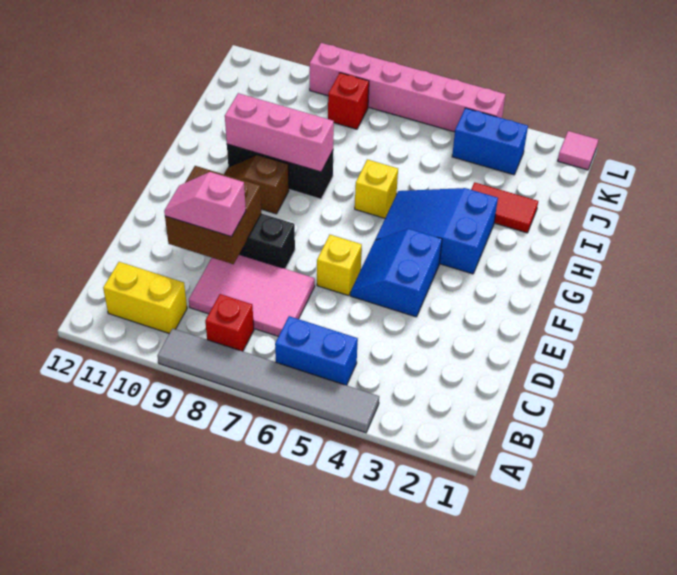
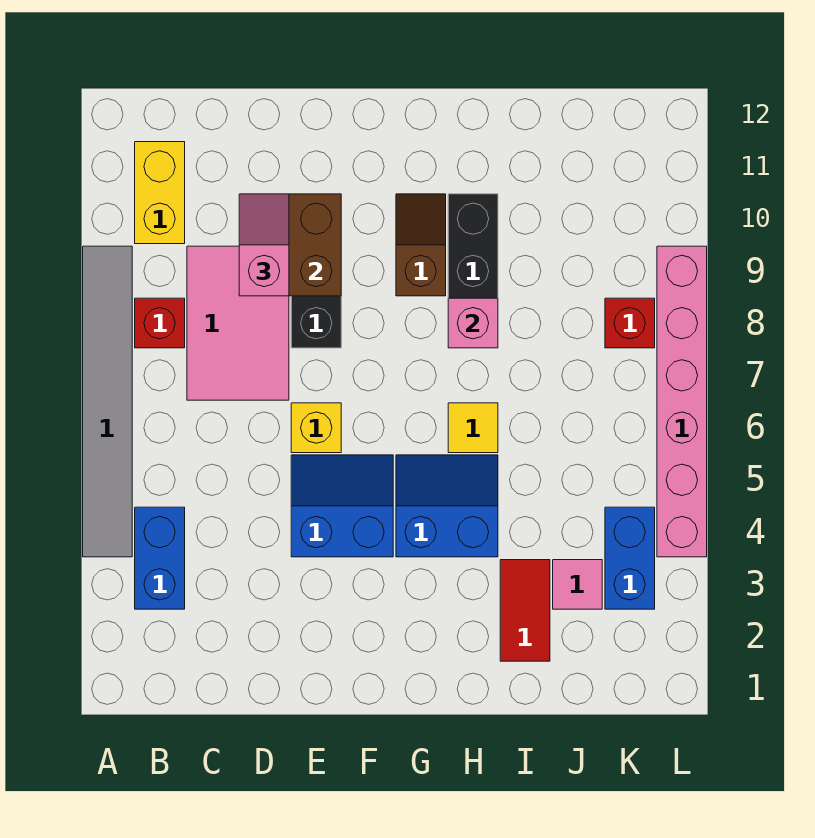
blue 1x2 brick [275,316,358,385] -> blue 1x2 brick moved to [135,507,185,609]
blue 2x3 slope [375,188,498,274] -> blue 2x2 slope [396,455,498,557]
yellow 1x1 brick [355,159,398,218] -> yellow 1x1 tile [448,403,498,453]
pink 1x3 brick [225,93,334,172] -> pink 1x1 brick [448,298,498,348]
pink 1x1 tile [558,131,598,170] -> pink 1x1 tile moved to [553,560,602,609]

